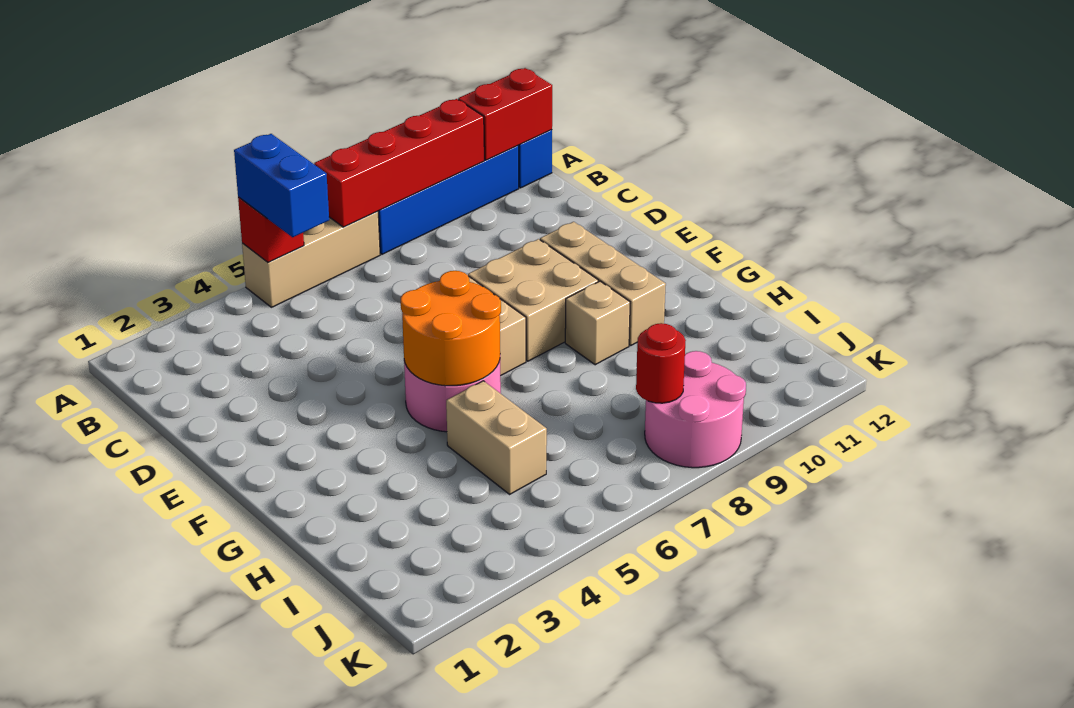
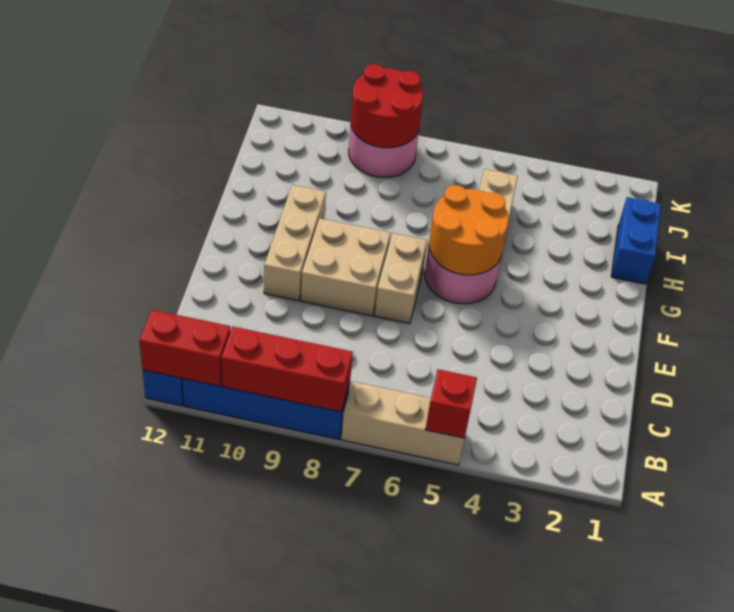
blue 1x2 brick [234,134,329,237] -> blue 1x2 brick moved to [611,197,661,284]
red 1x4 brick [314,99,484,227] -> red 1x3 brick [221,327,353,412]
tan 1x1 brick [565,281,630,365] -> none
red 1x1 round brick [636,323,686,403] -> red 2x2 round brick [351,64,423,148]

